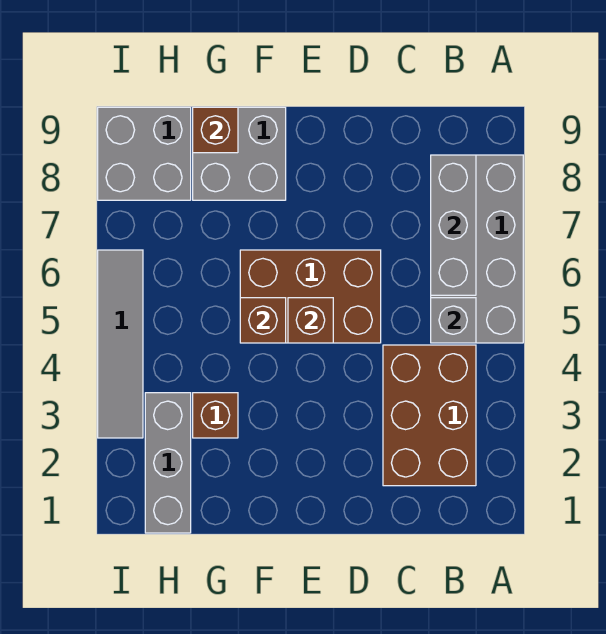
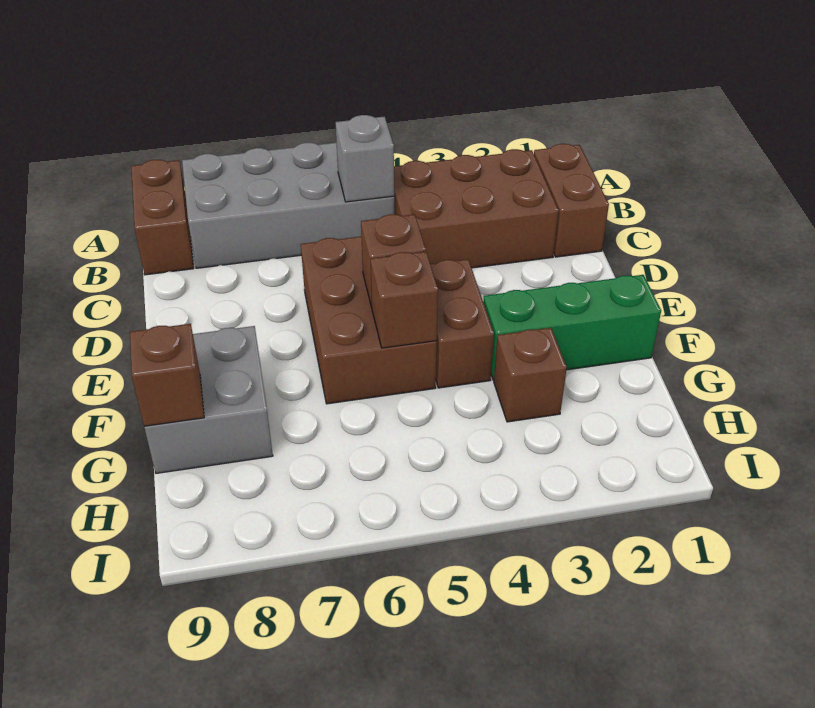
none -> brown 1x2 brick [131,160,194,275]
none -> brown 1x2 brick [534,144,609,257]
grey 1x3 brick [431,155,476,295] -> none
none -> brown 1x2 brick [430,259,494,388]
none -> green 1x3 brick [483,275,661,380]
grey 1x3 brick [145,393,191,533] -> none
grey 2x2 brick [98,107,191,200] -> none
grey 1x4 tile [98,250,143,438] -> none

